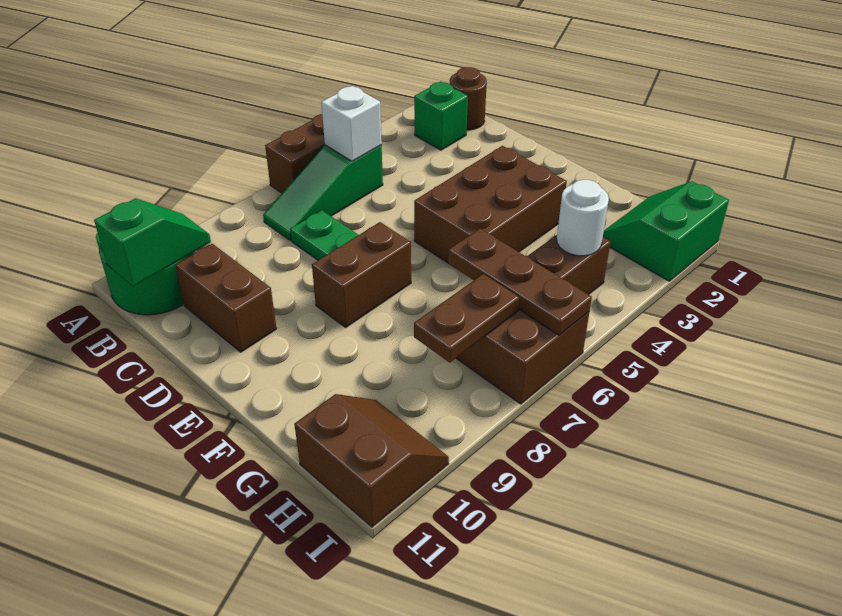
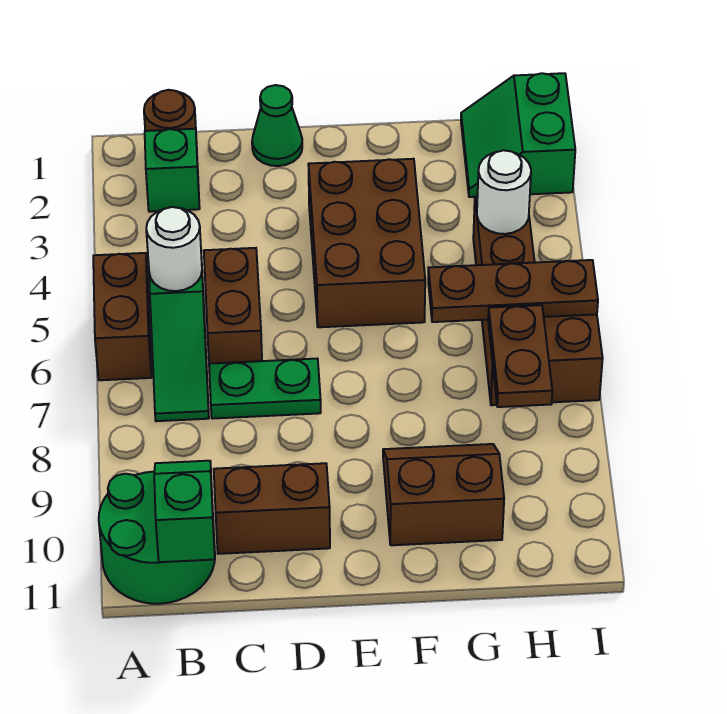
white 1x1 brick [321,86,382,161] -> white 1x1 round brick [146,207,202,291]
none -> green 1x1 cone [252,85,302,166]
brown 1x2 brick [312,222,411,327] -> brown 1x2 brick moved to [204,248,262,364]
brown 2x2 slope [294,394,449,527] -> brown 2x2 slope moved to [383,444,504,545]

